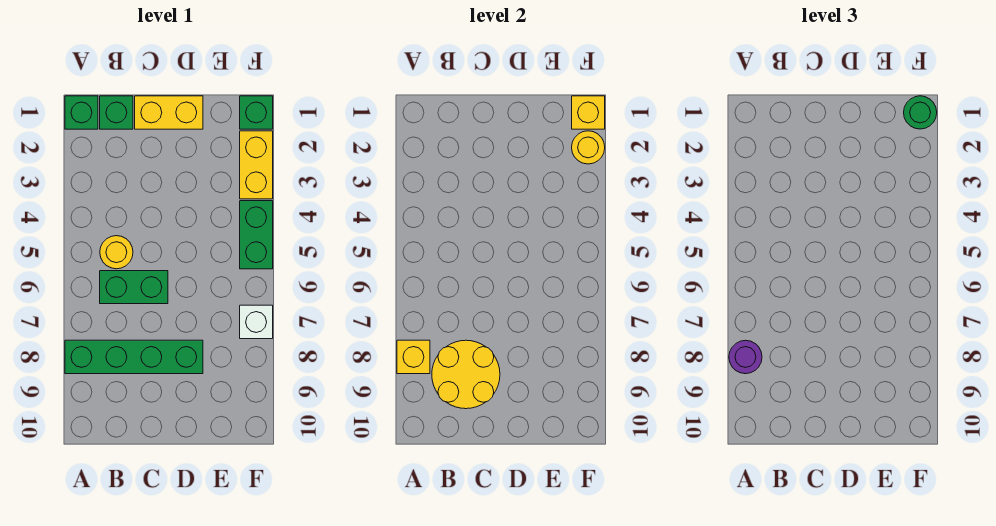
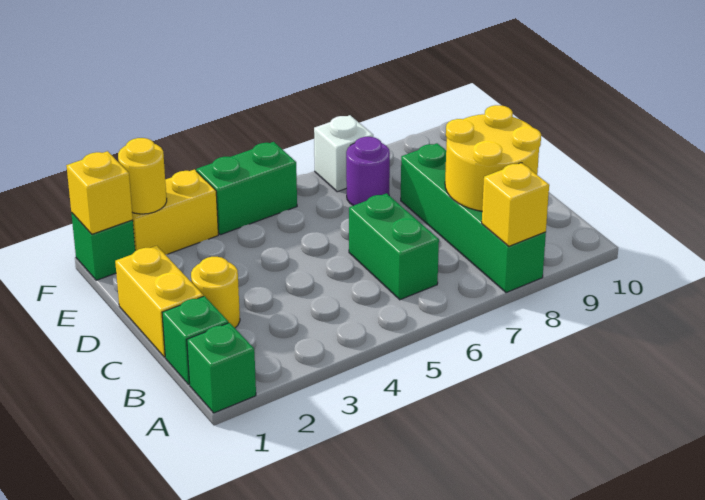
purple 1x1 round brick [729,340,762,374] -> purple 1x1 round brick moved to [346,137,390,206]
yellow 1x1 round brick [100,236,133,269] -> yellow 1x1 round brick moved to [191,257,240,328]
green 1x1 round brick [904,96,937,129] -> none

